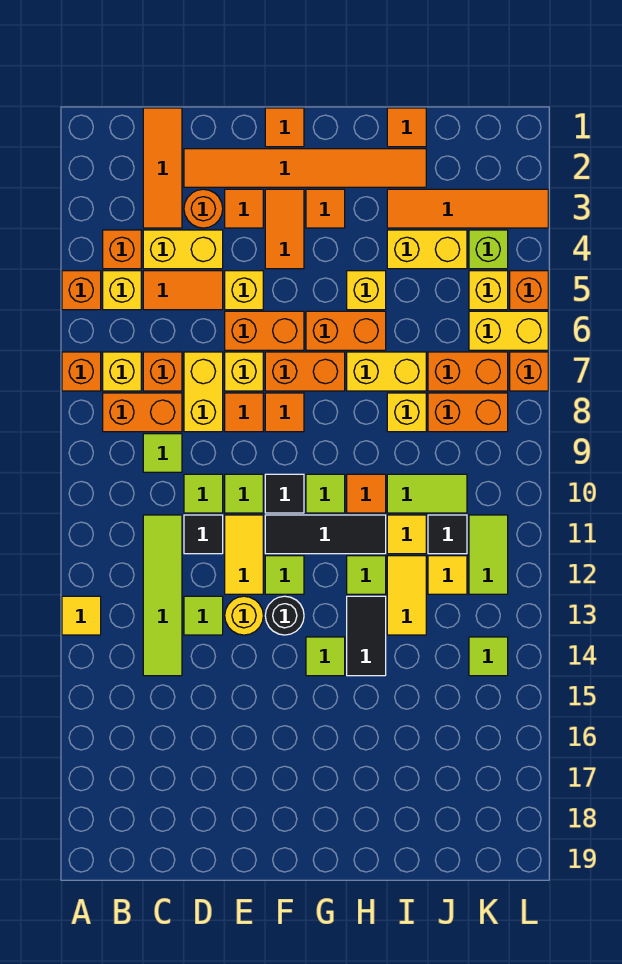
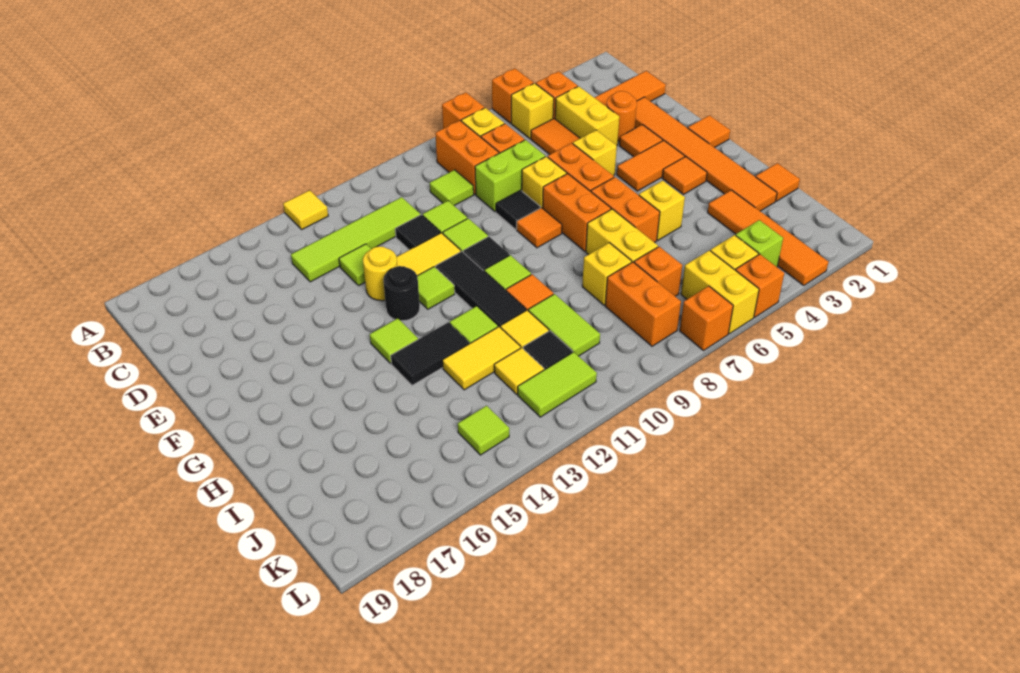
yellow 1x2 brick [184,352,223,432] -> lime 1x2 brick [475,140,545,212]
orange 1x1 tile [225,393,263,432] -> black 1x1 tile [496,190,540,229]
yellow 1x2 brick [387,230,467,269] -> none
orange 1x2 brick [428,352,508,391] -> orange 1x1 brick [634,247,682,296]

